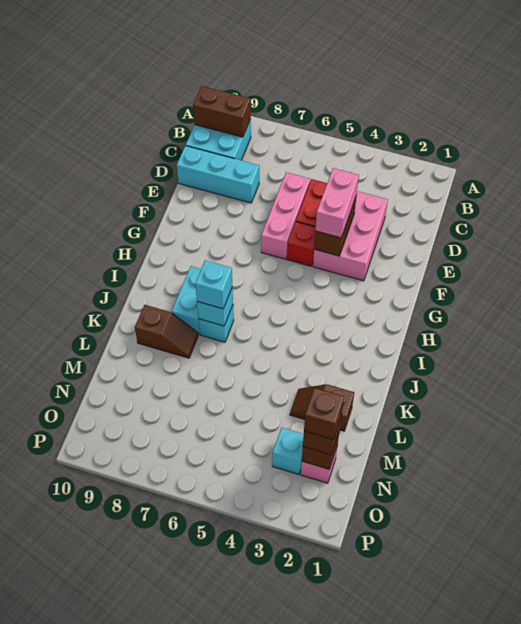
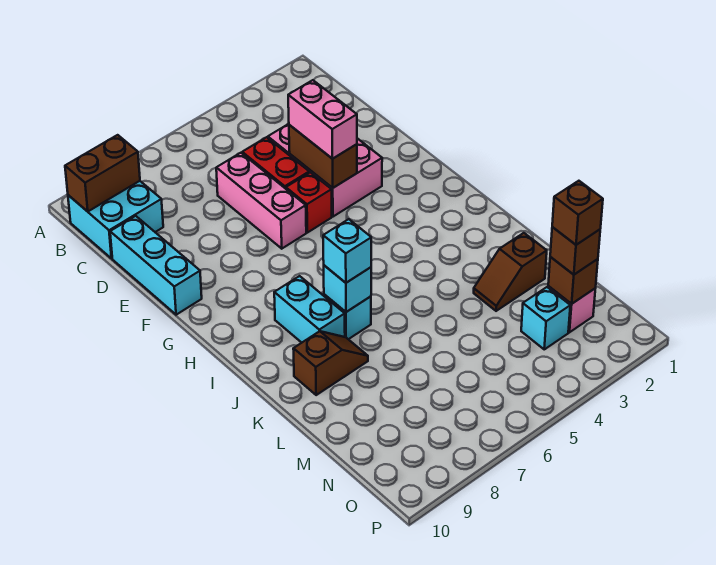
cyan 1x3 brick [177,146,259,203] -> cyan 1x3 brick turned to [110,216,202,315]

